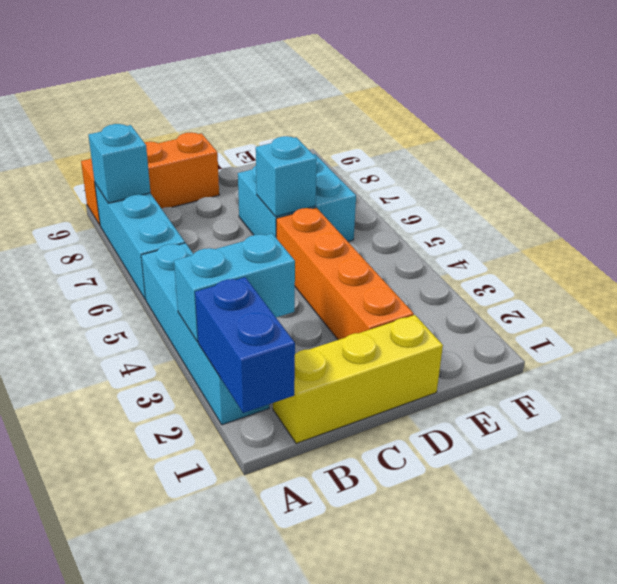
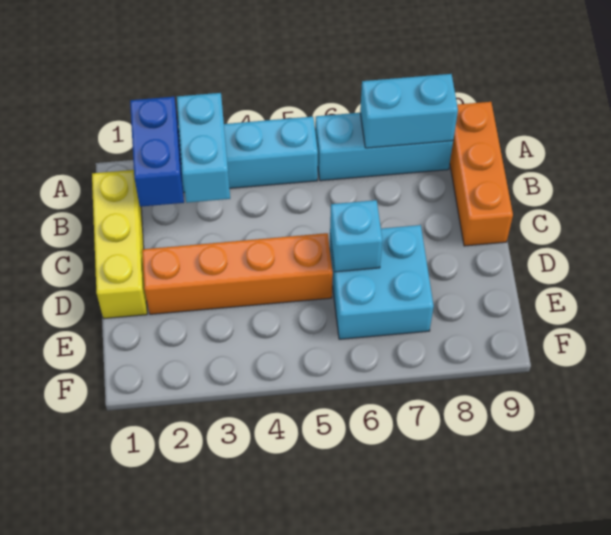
blue 1x2 brick [195,277,295,413] -> blue 1x2 brick turned to [130,97,184,207]
cyan 1x1 brick [88,124,151,203] -> cyan 1x2 brick [360,74,458,148]

